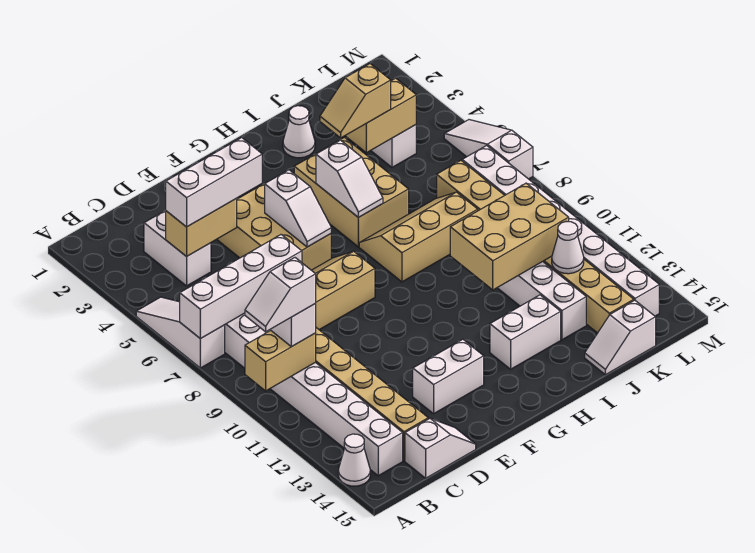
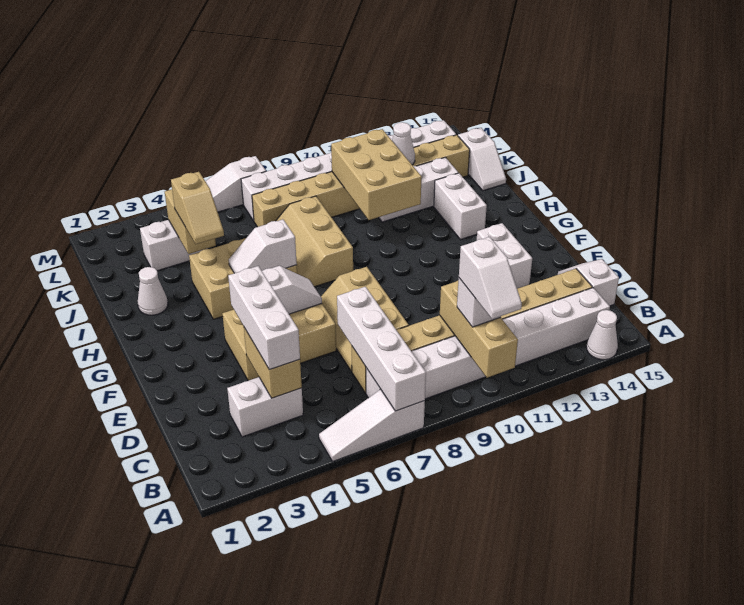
tan 1x2 brick [245,330,316,391] -> tan 1x3 brick [440,281,518,378]
white 1x2 slope [316,140,383,218] -> white 1x2 slope turned to [229,219,297,273]

